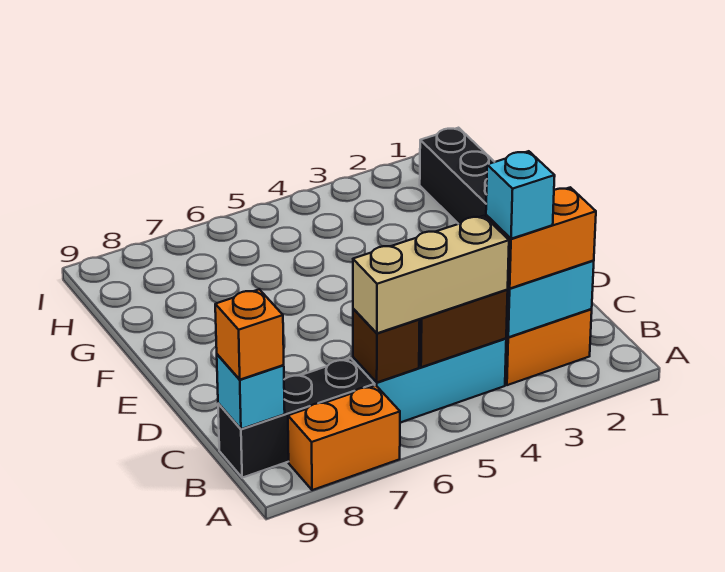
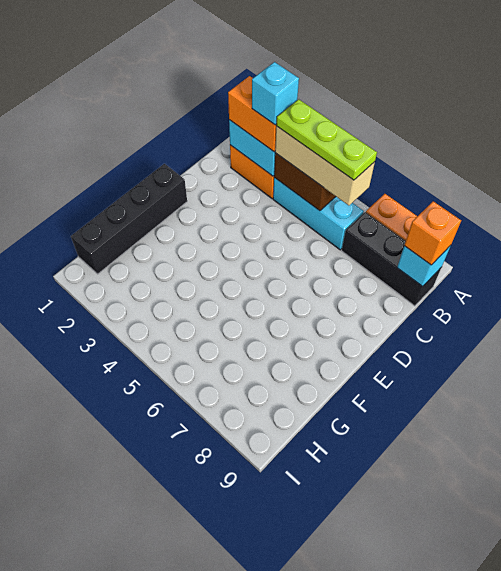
none -> lime 1x3 plate [277,99,377,180]
brown 1x1 brick [353,309,420,382] -> none

